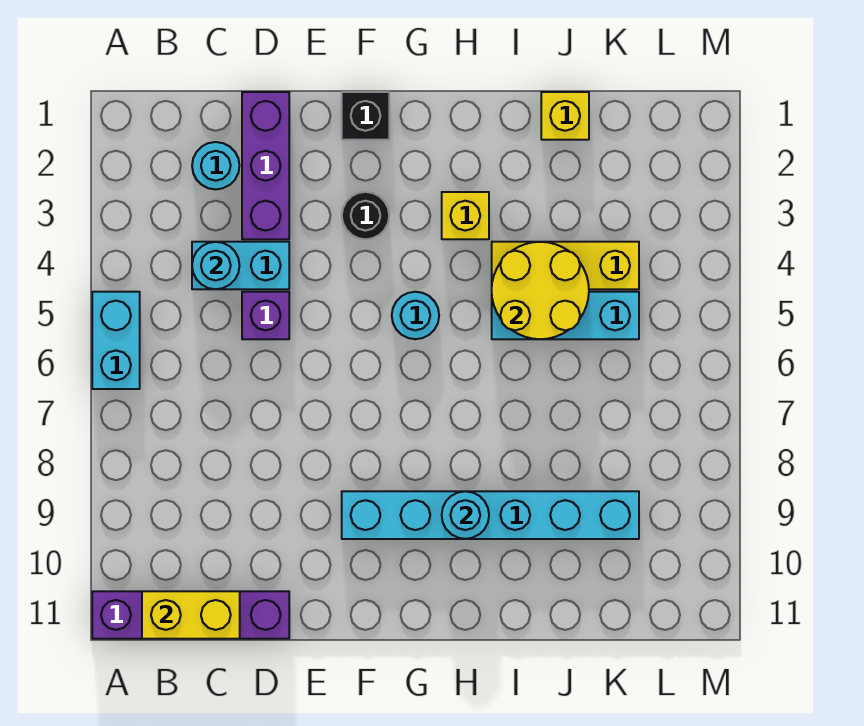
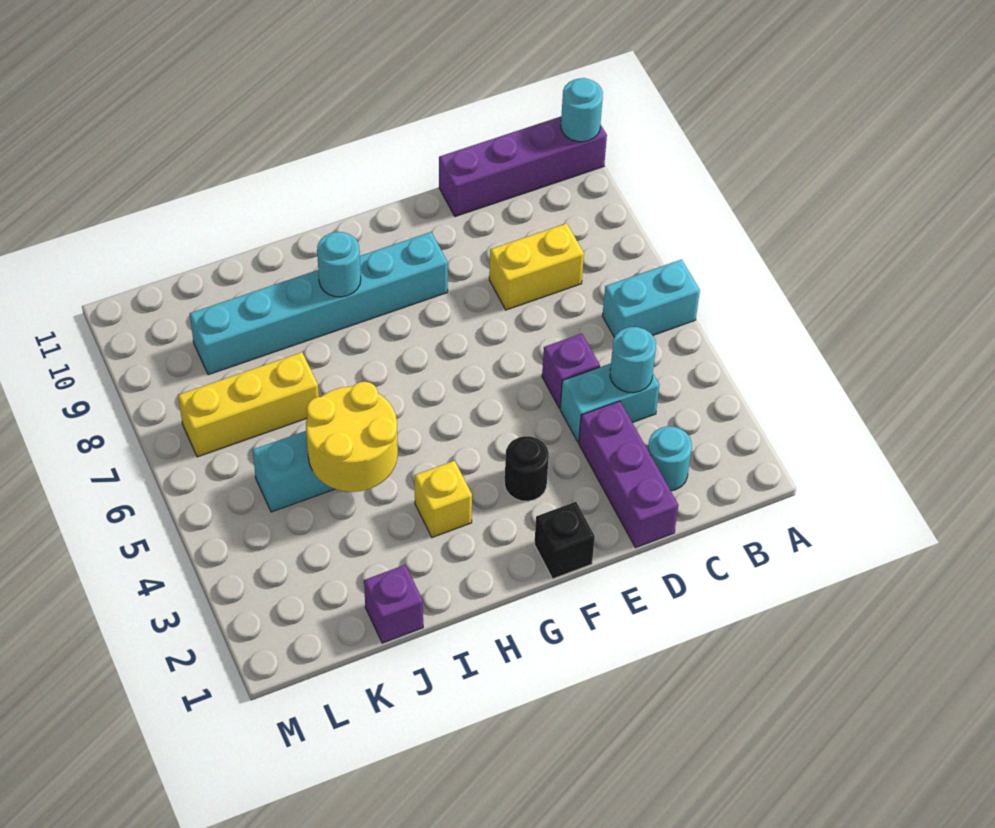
cyan 1x2 brick [92,292,140,389] -> cyan 1x2 brick turned to [602,260,700,337]
yellow 1x2 brick [142,591,240,639] -> yellow 1x2 brick moved to [489,223,584,310]
cyan 1x1 round brick [392,292,439,339] -> cyan 1x1 round brick moved to [561,78,603,142]
yellow 1x3 brick [492,242,639,289] -> yellow 1x3 brick moved to [178,352,319,457]
yellow 1x1 brick [541,92,589,140] -> purple 1x1 brick [364,565,423,643]

